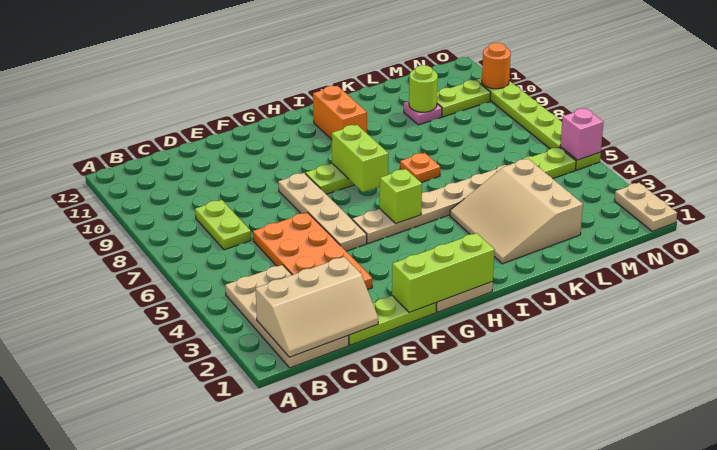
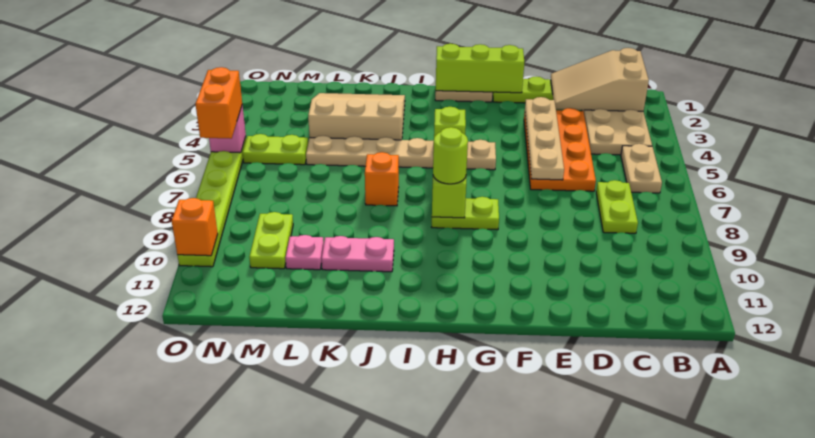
tan 2x3 slope [256,257,378,357] -> tan 2x3 slope turned to [551,48,649,111]
tan 1x4 plate [278,173,367,251] -> tan 1x4 plate moved to [525,97,564,180]
orange 1x2 brick [313,86,367,140] -> orange 1x2 brick moved to [195,67,242,139]
tan 3x3 slope [450,159,583,264] -> tan 3x3 slope turned to [308,93,405,140]
orange 1x1 plate [400,153,440,183] -> orange 1x1 brick [365,152,399,206]
none -> pink 1x2 plate [322,236,394,272]
lime 1x1 round brick [409,65,438,112] -> lime 1x1 round brick moved to [433,127,468,184]
lime 1x2 plate [437,80,491,117] -> lime 1x2 plate turned to [249,212,293,269]
tan 1x2 plate [614,183,677,231] -> tan 1x2 plate moved to [621,144,662,193]
orange 1x1 round brick [482,43,511,89] -> orange 1x1 brick [172,198,218,256]

